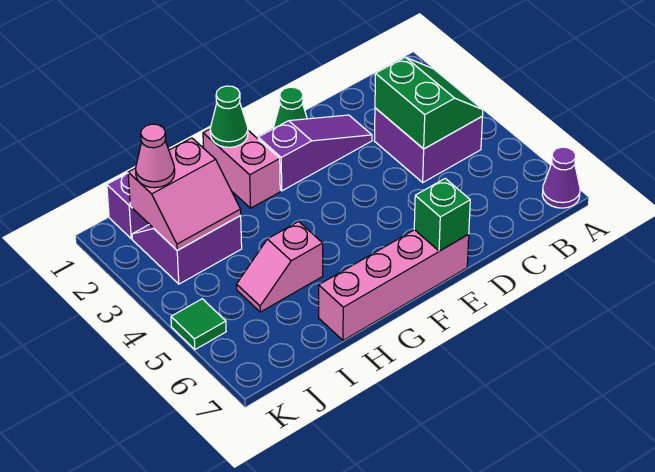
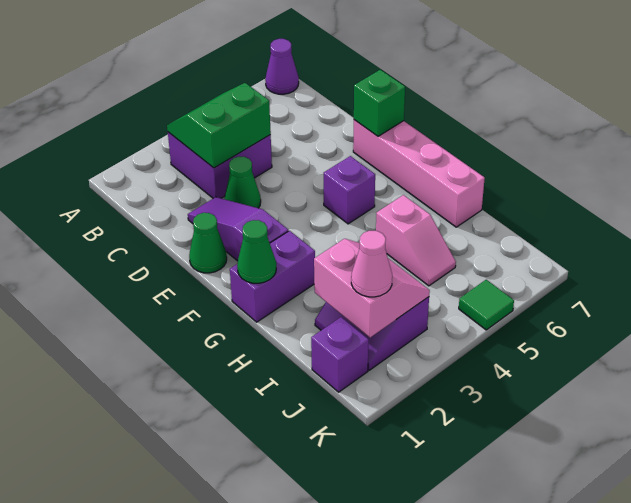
none -> green 1x1 cone [225,157,261,208]
none -> purple 1x1 brick [324,156,375,224]
pink 1x2 brick [203,129,280,208] -> purple 1x2 brick [230,231,315,322]

